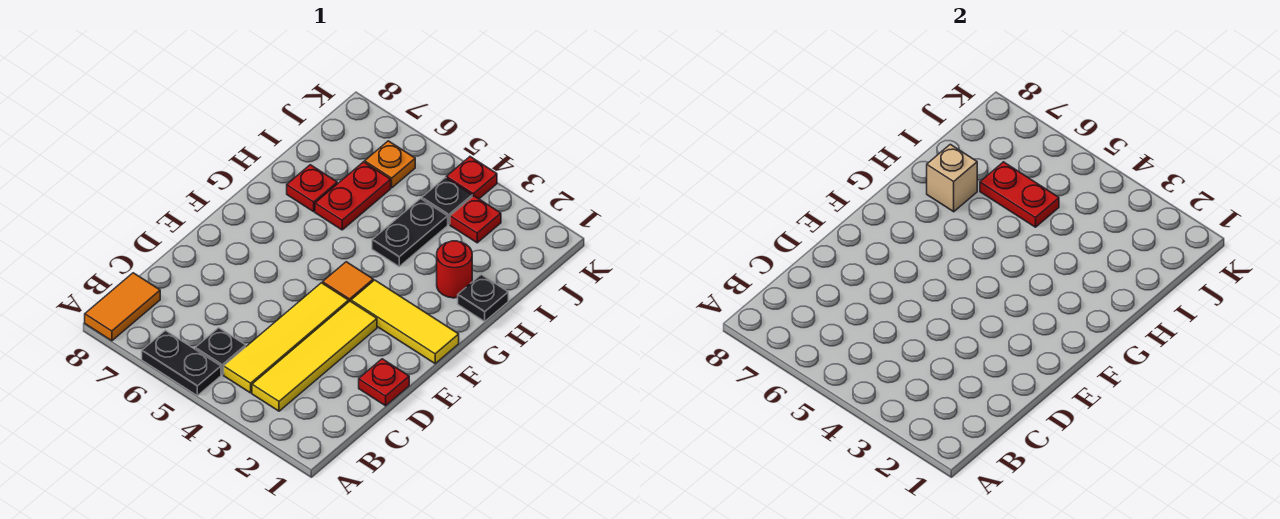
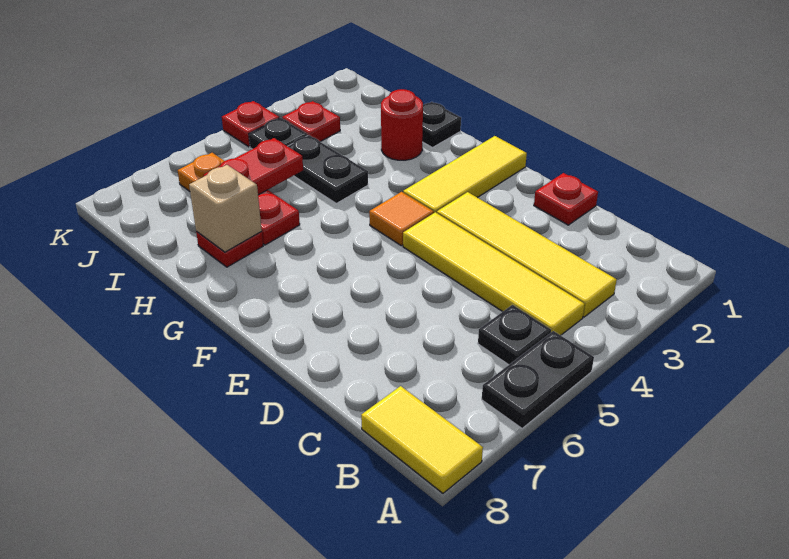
orange 1x2 tile [85,273,160,341] -> yellow 1x2 tile [361,386,483,493]

